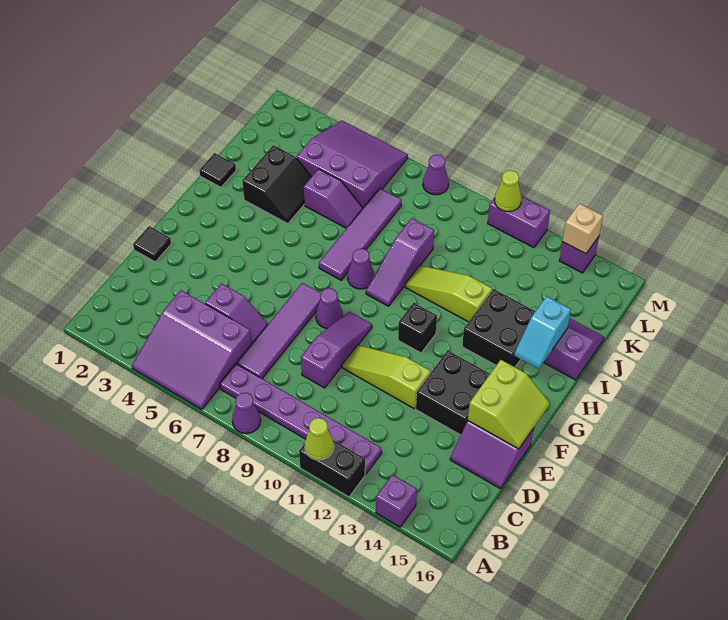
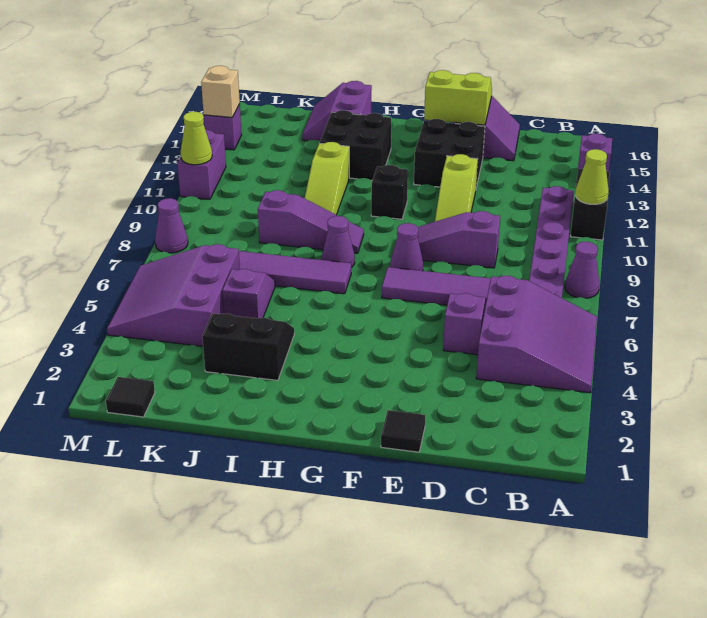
cyan 1x2 slope [514,296,571,369] -> none
black 1x1 tile [199,153,236,187] -> black 1x1 tile moved to [106,377,155,417]

